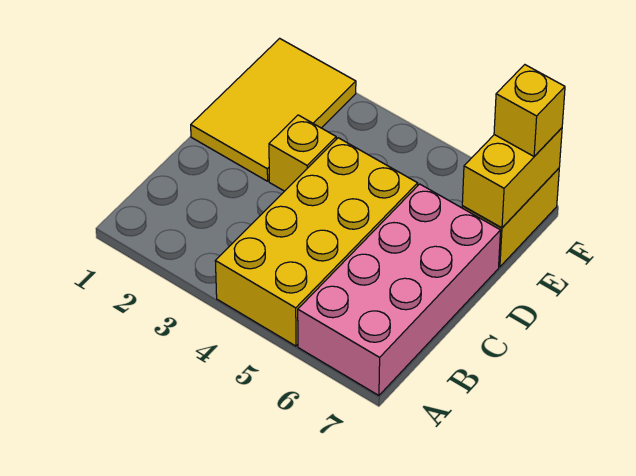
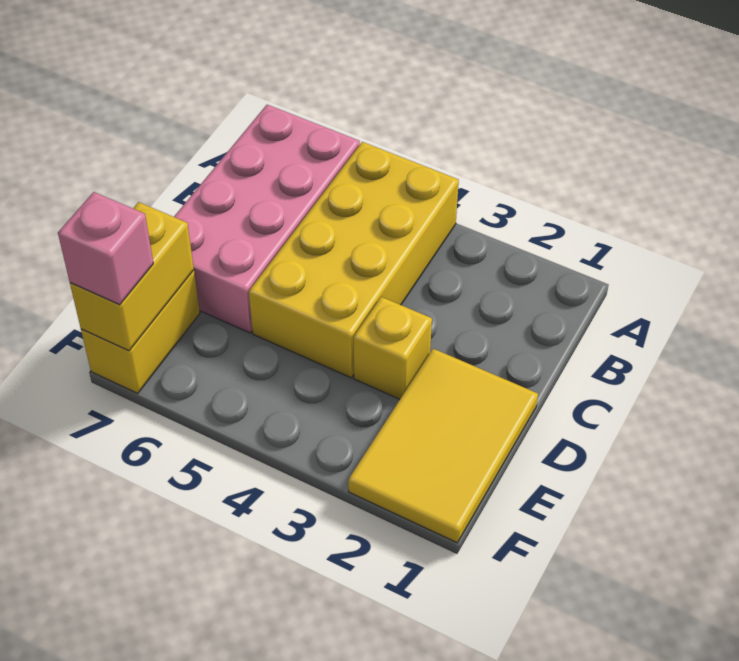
yellow 1x1 brick [494,65,565,156] -> pink 1x1 brick [58,192,153,305]

